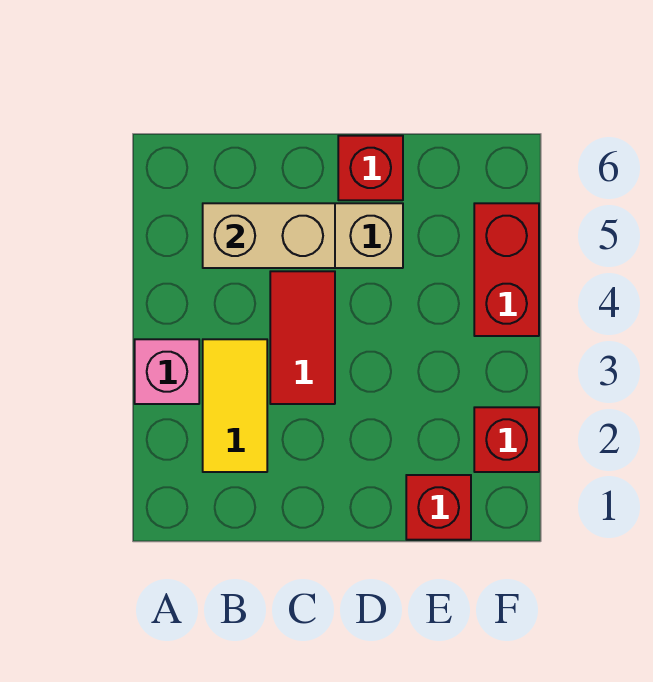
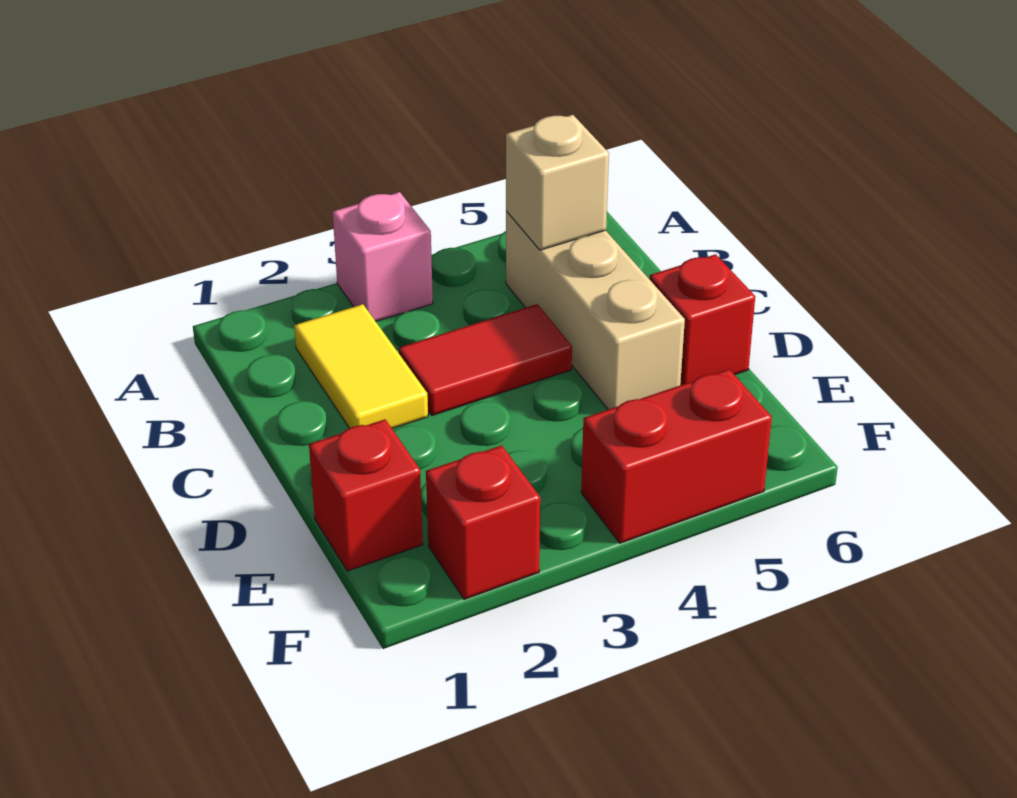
yellow 1x2 tile [203,339,267,472] -> yellow 1x2 tile turned to [294,304,428,429]
tan 1x2 brick [203,203,335,268] -> tan 1x1 brick [506,115,609,250]

